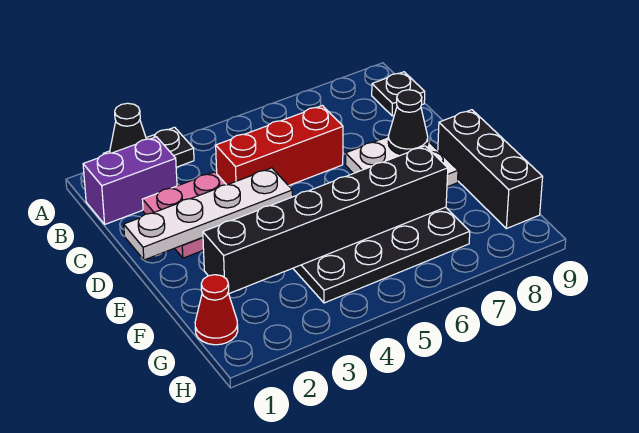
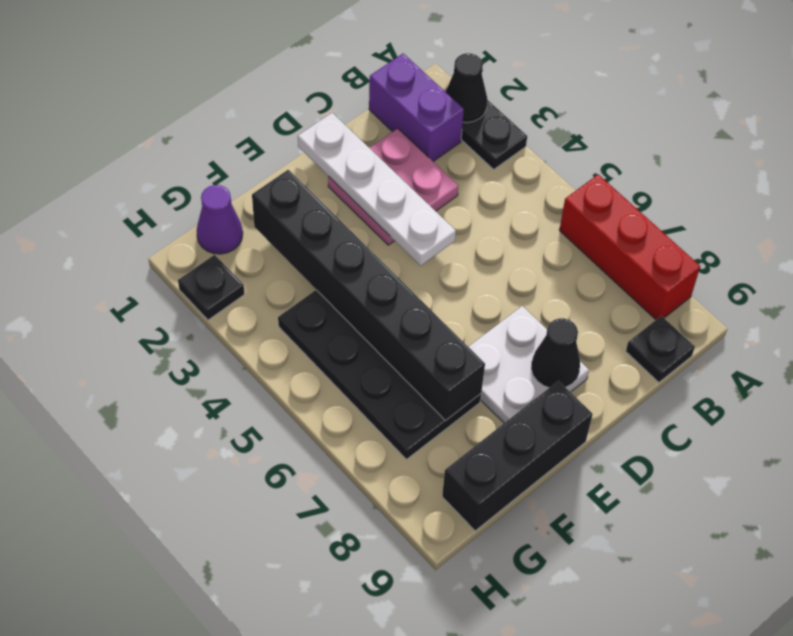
red 1x3 brick [216,106,343,186] -> red 1x3 brick moved to [559,174,700,320]
red 1x1 cone [195,275,238,345] -> purple 1x1 cone [197,185,243,254]
none -> black 1x1 plate [178,255,244,320]

